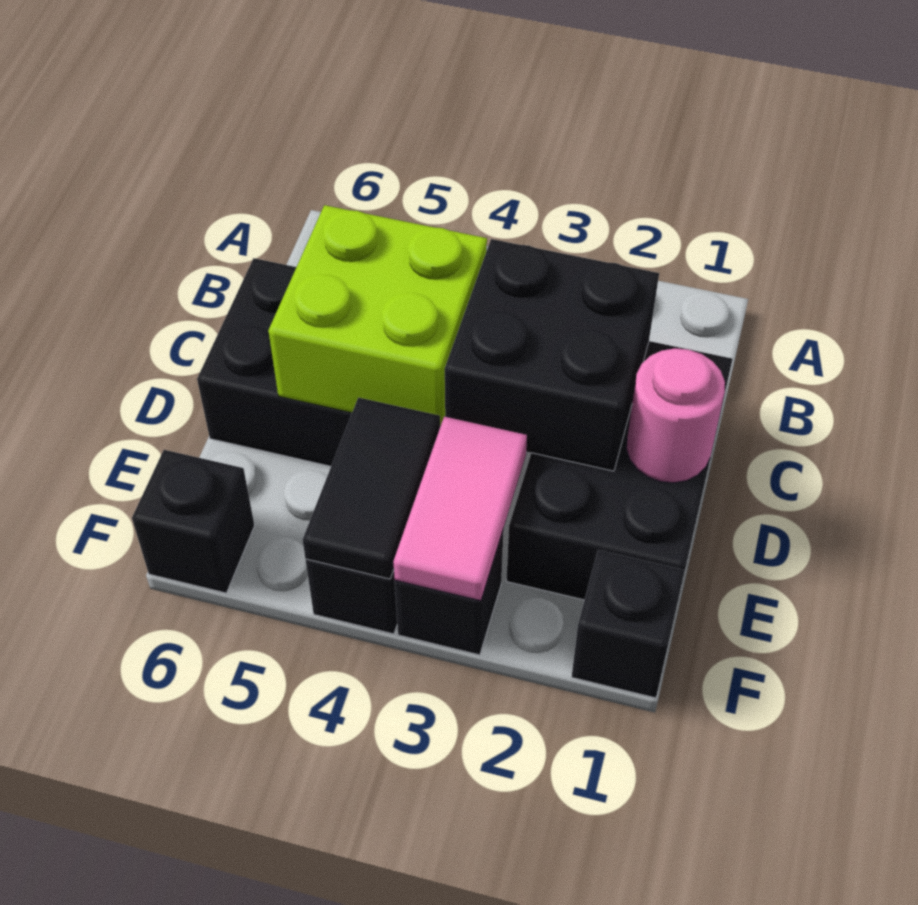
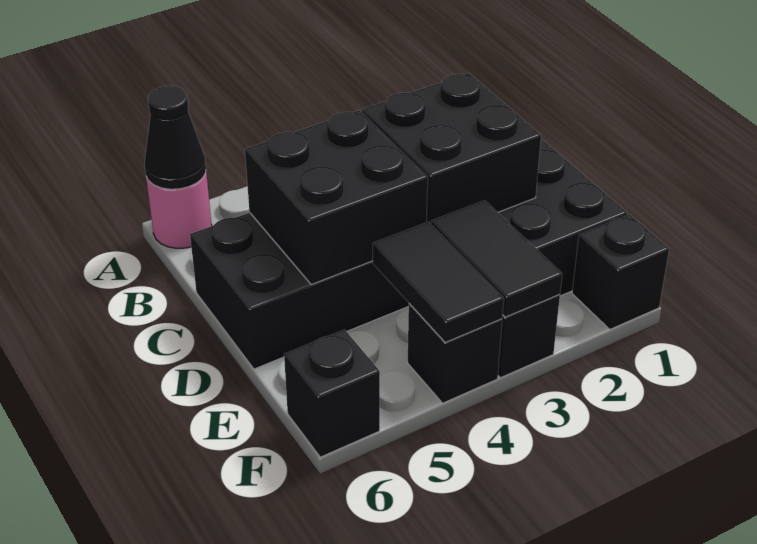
none -> black 1x1 cone [144,86,206,189]
lime 2x2 brick [268,205,487,427] -> black 2x2 brick [245,110,428,285]
pink 1x1 round brick [627,348,725,483] -> pink 1x1 round brick moved to [146,173,212,248]
pink 1x2 tile [393,417,527,601] -> black 1x2 tile [431,200,562,317]

